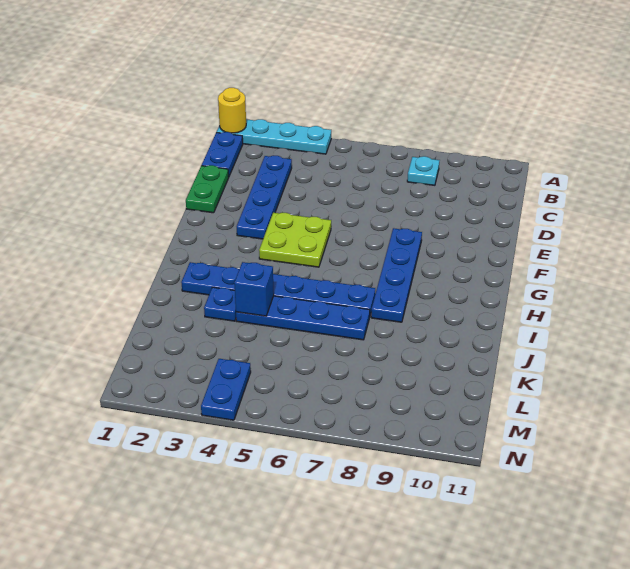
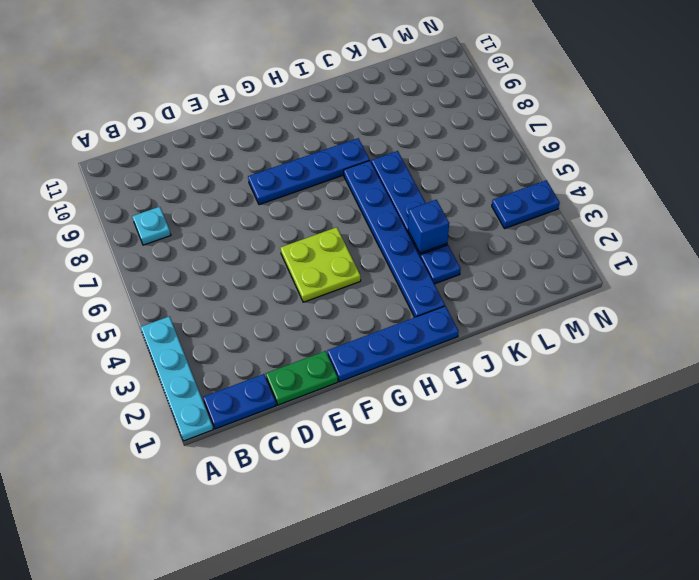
yellow 1x1 round brick [218,88,246,133] -> none
blue 1x4 plate [237,156,292,239] -> blue 1x4 plate moved to [327,306,459,382]

